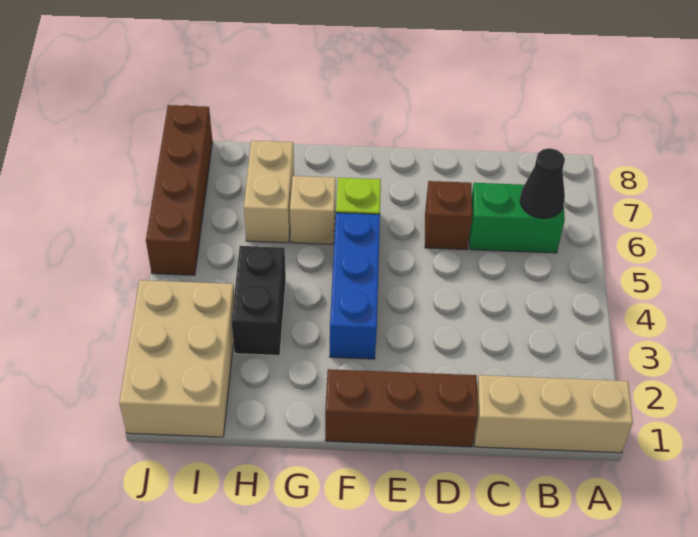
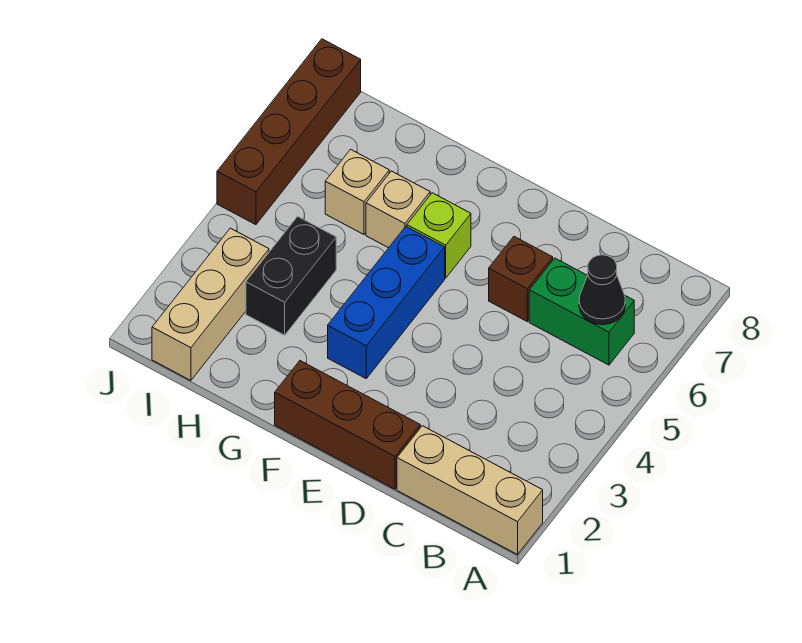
tan 1x2 brick [244,141,294,243] -> tan 1x1 brick [325,149,389,234]
tan 2x3 brick [119,280,234,437] -> tan 1x3 brick [152,228,269,381]

